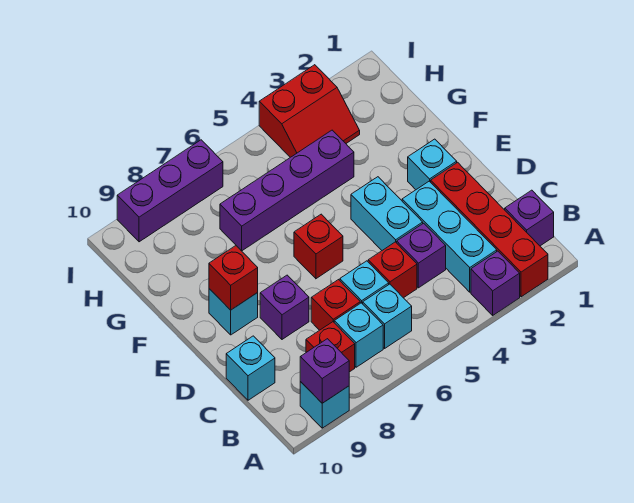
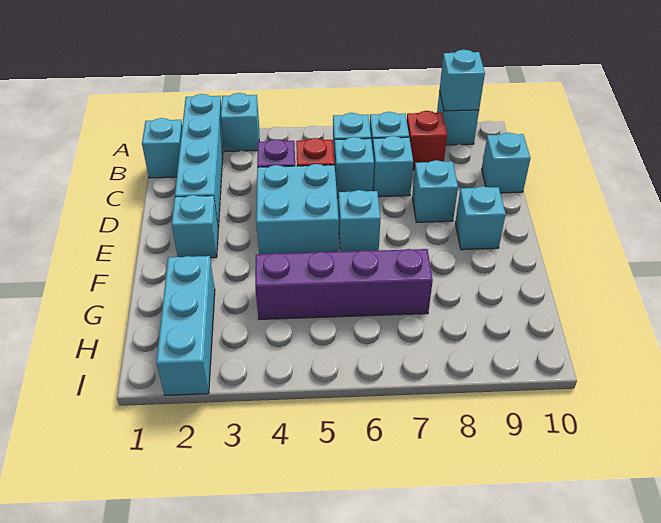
red 1x4 brick [431,162,548,297] -> cyan 1x4 brick [175,94,224,228]
purple 1x1 brick [471,251,520,315] -> cyan 1x1 brick [221,93,259,151]
purple 1x1 brick [300,339,349,403] -> cyan 1x1 brick [440,50,485,111]
purple 1x1 brick [505,190,554,246] -> cyan 1x1 brick [142,118,182,178]
cyan 1x3 brick [402,181,497,292] -> cyan 1x3 brick moved to [156,256,215,395]
red 1x1 brick [311,280,360,330] -> cyan 1x1 brick [372,136,413,197]
cyan 1x2 brick [351,177,423,250] -> cyan 2x2 brick [256,164,339,254]
purple 1x1 brick [260,275,309,339] -> cyan 1x1 brick [412,160,458,222]
red 1x1 brick [294,214,343,279] -> cyan 1x1 brick [338,190,381,252]
red 1x1 brick [209,246,258,310] -> none
red 2x2 slope [259,65,360,157] -> none
purple 1x3 brick [117,140,223,242] -> none

